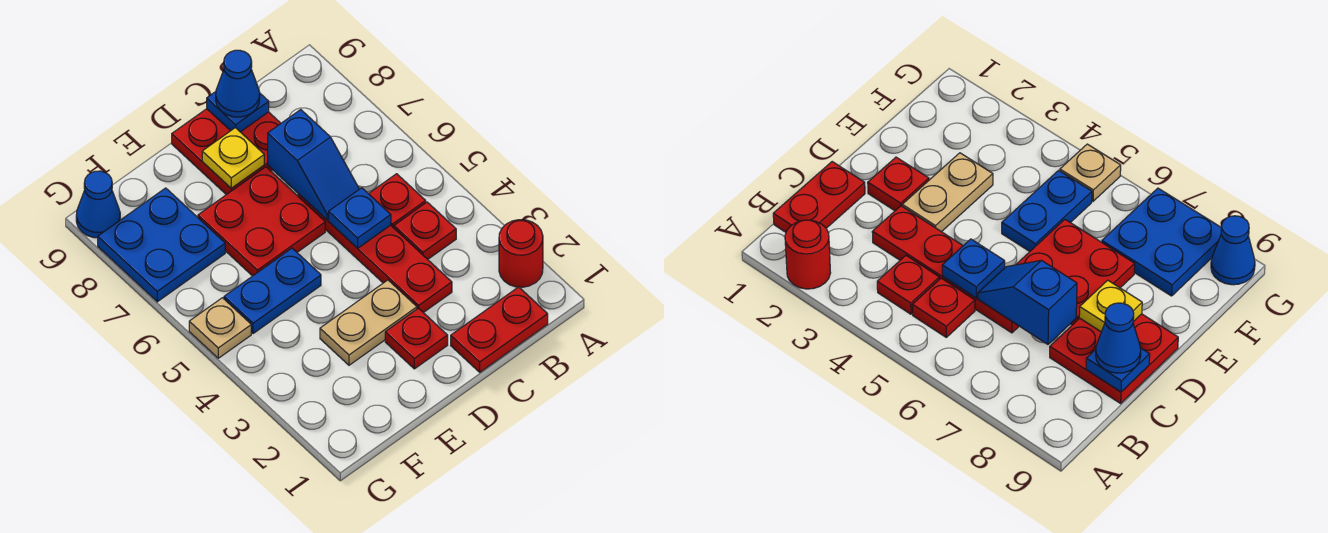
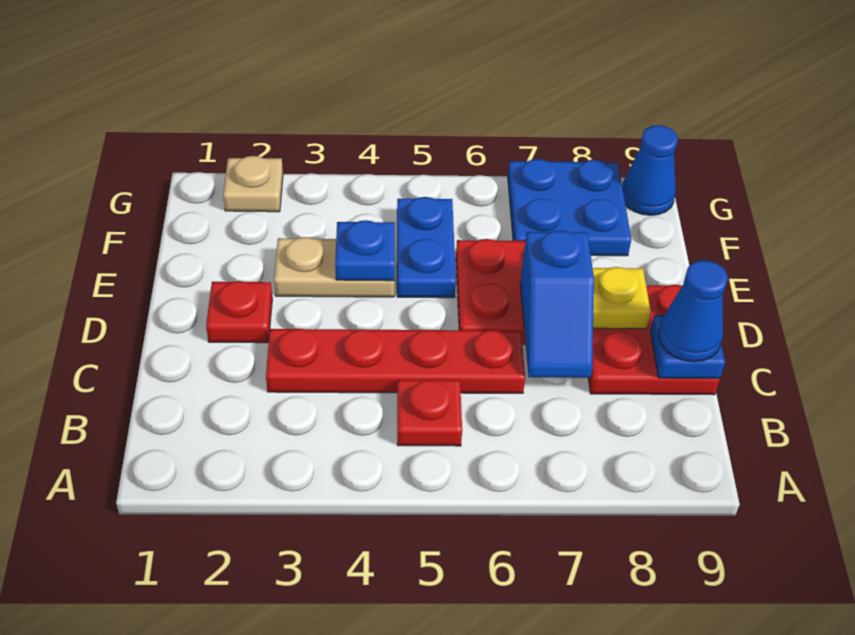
red 1x1 round brick [499,220,543,287] -> none
red 1x2 plate [451,287,548,372] -> none
red 1x1 plate [394,202,456,259] -> none
blue 1x1 plate [329,188,391,248] -> blue 1x1 plate moved to [335,220,395,281]
blue 1x2 slope [268,110,359,220] -> blue 1x2 slope turned to [520,230,594,378]
tan 1x2 plate [320,280,417,365] -> tan 1x2 plate turned to [274,237,395,297]
tan 1x1 plate [189,298,251,358] -> tan 1x1 plate moved to [223,156,283,212]

